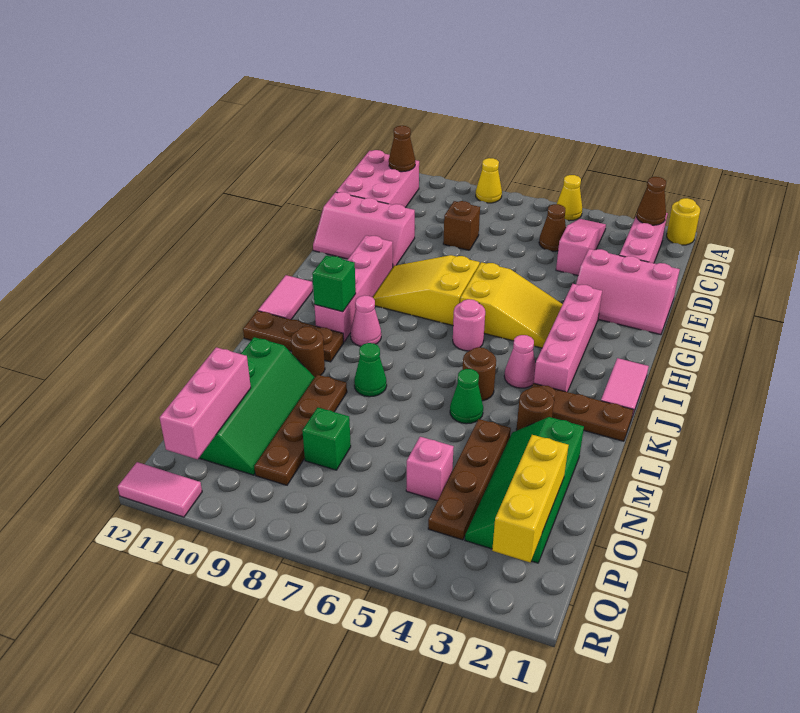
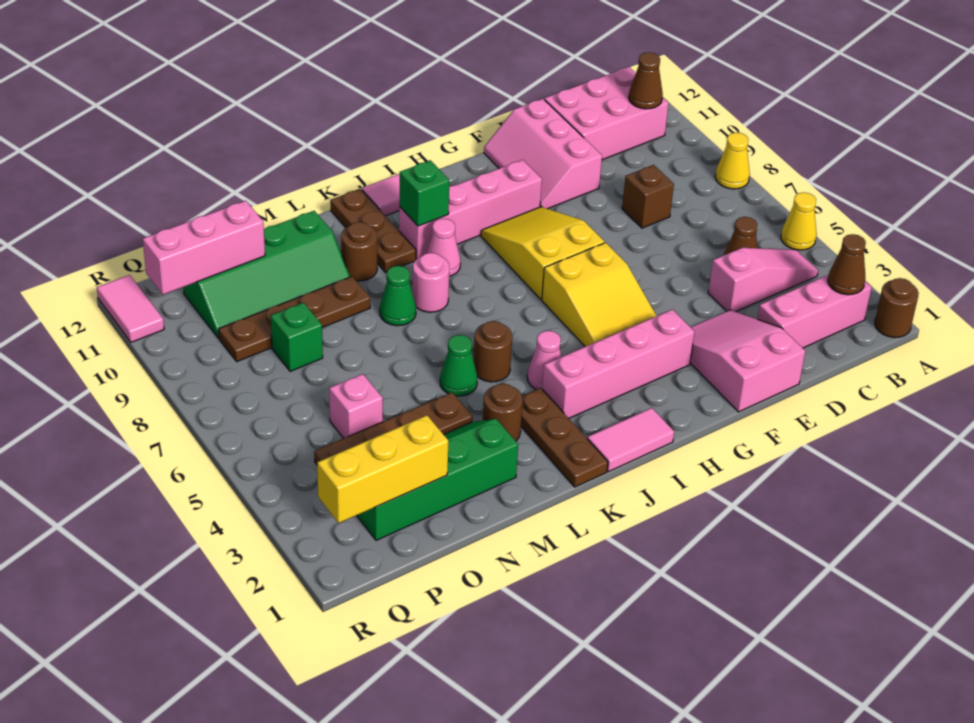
yellow 1x1 round brick [667,198,700,245] -> brown 1x1 round brick [875,278,919,338]
pink 2x3 slope [576,249,680,335] -> pink 2x3 slope turned to [690,310,805,412]
pink 1x1 round brick [453,299,485,351] -> pink 1x1 round brick moved to [413,253,449,312]

